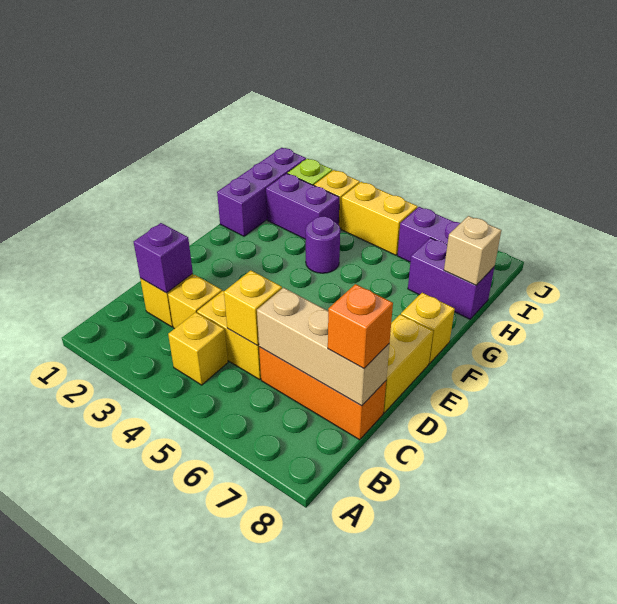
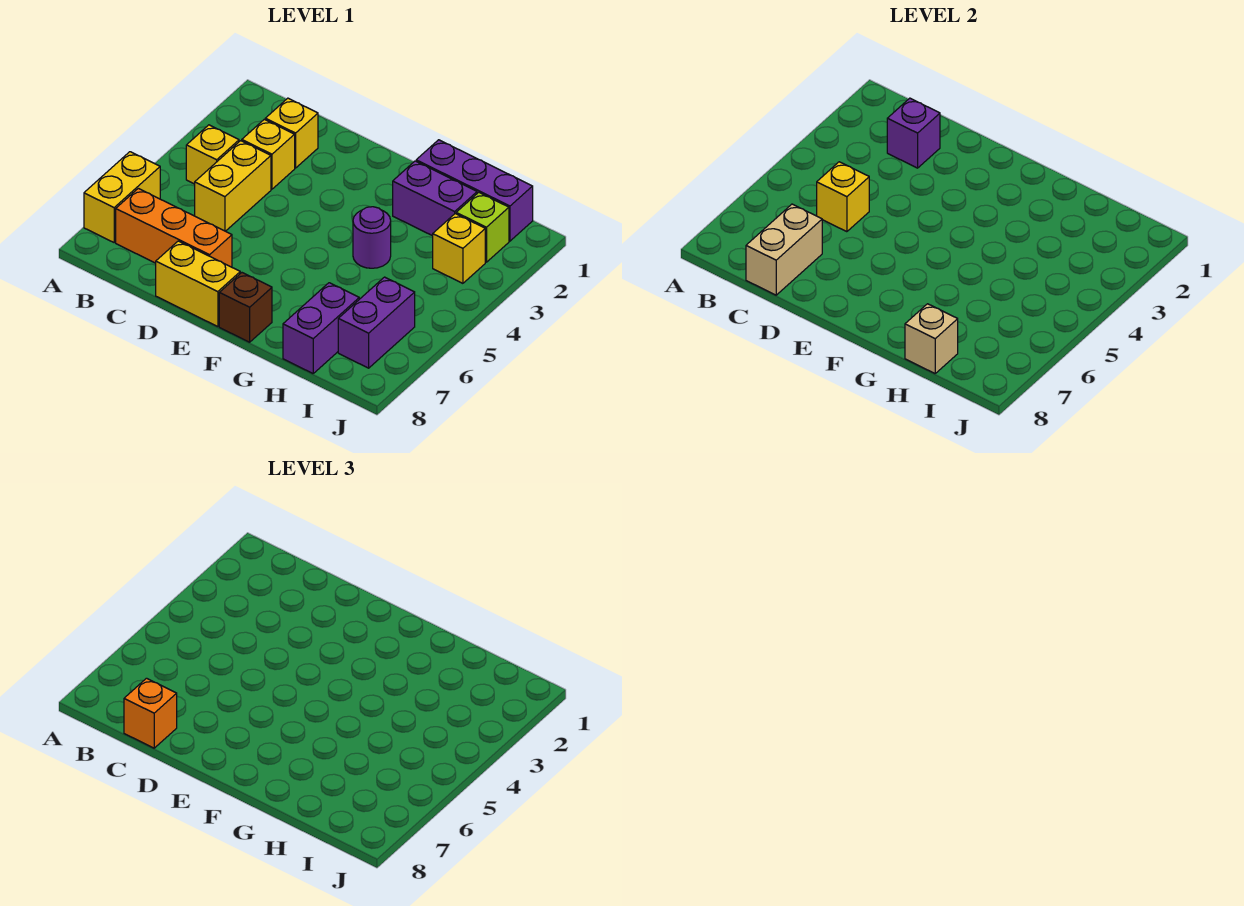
orange 1x3 brick [259,347,386,440] -> orange 1x3 brick turned to [116,188,232,267]
tan 1x3 brick [257,288,389,406] -> tan 1x2 brick [746,204,822,295]
yellow 1x1 brick [401,293,455,364] -> brown 1x1 brick [219,273,272,342]
purple 1x2 brick [266,173,339,239] -> purple 1x2 brick turned to [393,161,477,236]
yellow 1x2 brick [341,182,417,255] -> yellow 1x2 brick moved to [84,152,160,242]

